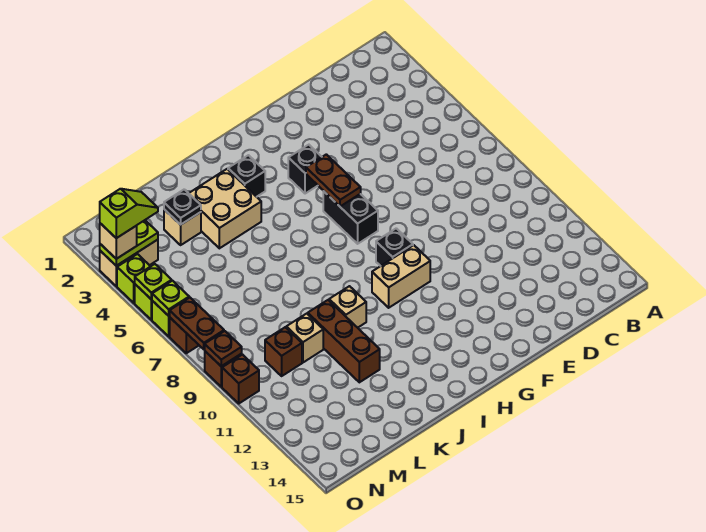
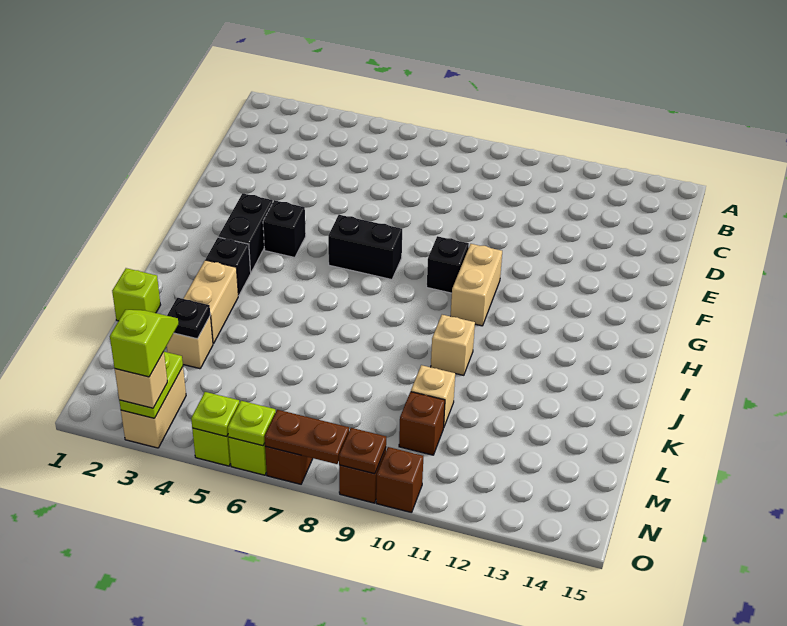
none -> black 1x2 brick [218,193,273,272]
brown 1x2 plate [306,154,361,206] -> none
tan 2x2 brick [189,169,261,248] -> tan 1x2 brick [183,260,238,344]
brown 1x3 brick [308,300,380,382] -> none
lime 1x1 brick [117,254,151,303] -> lime 1x1 brick moved to [112,268,160,321]

